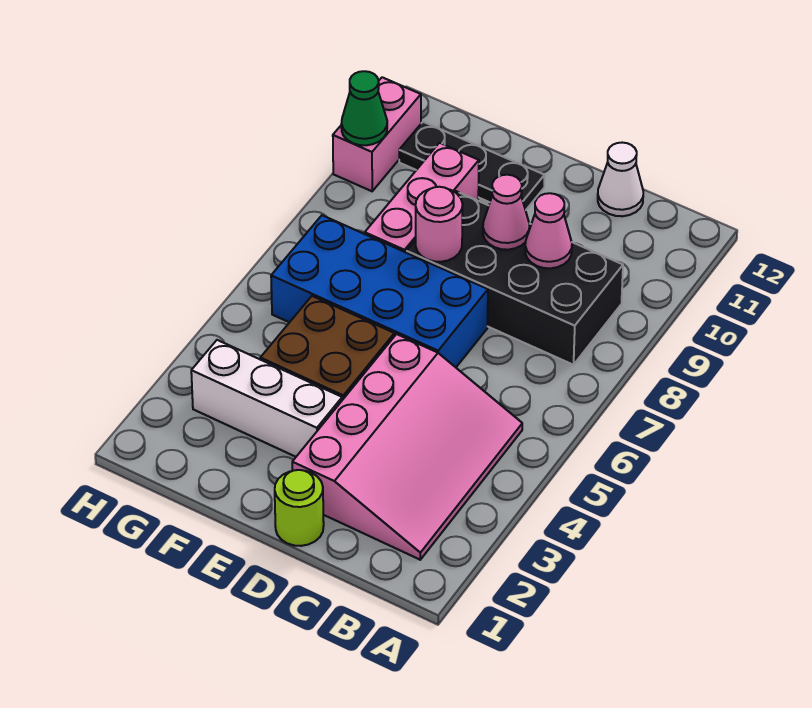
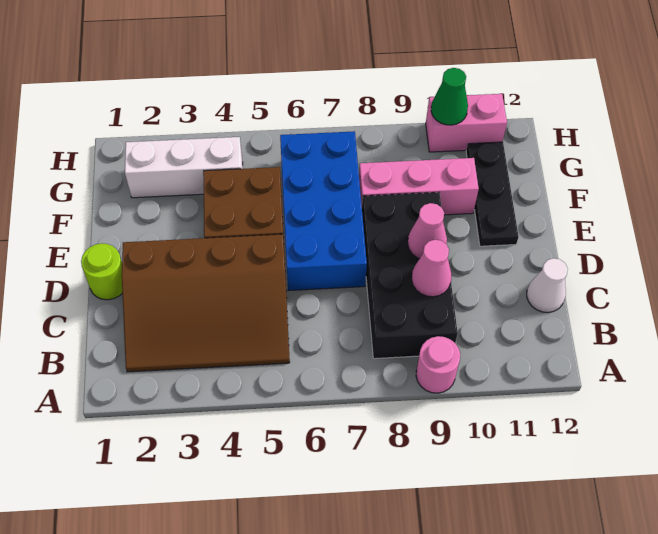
pink 3x4 slope [292,334,522,560] -> brown 3x4 slope [122,234,290,372]
white 1x3 brick [191,340,342,457] -> white 1x3 brick turned to [125,137,243,198]
pink 1x1 round brick [416,187,463,262] -> pink 1x1 round brick moved to [416,336,460,393]

